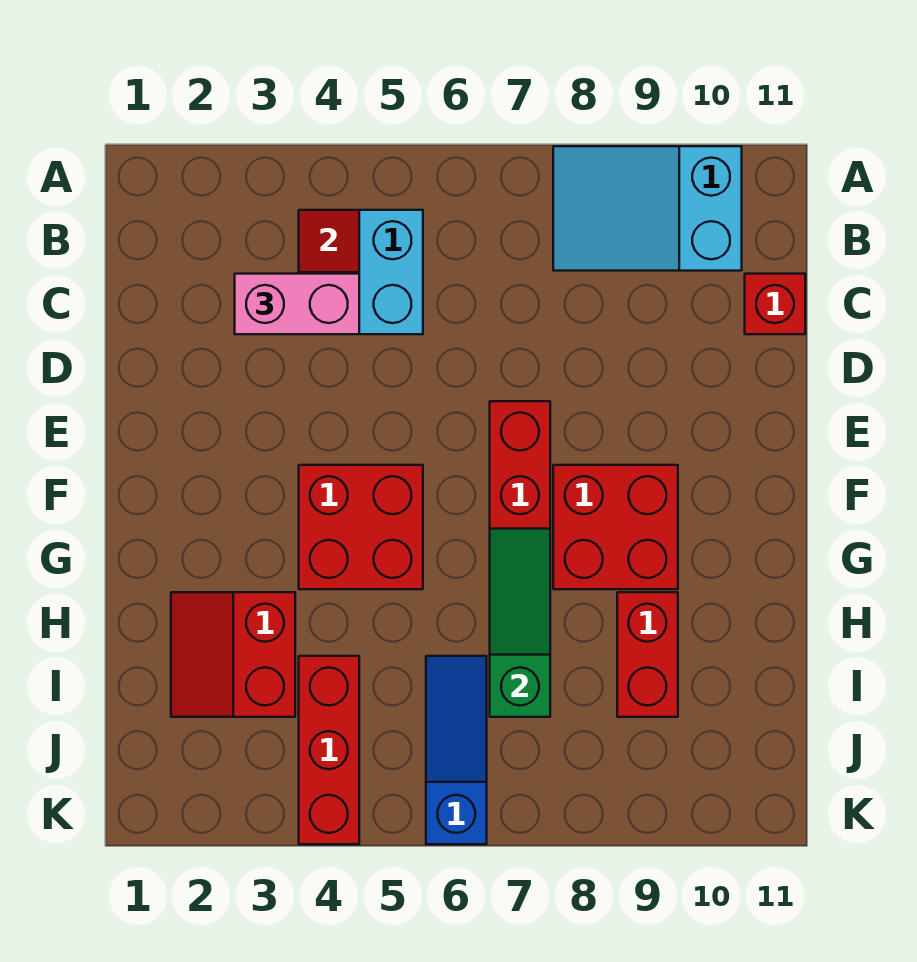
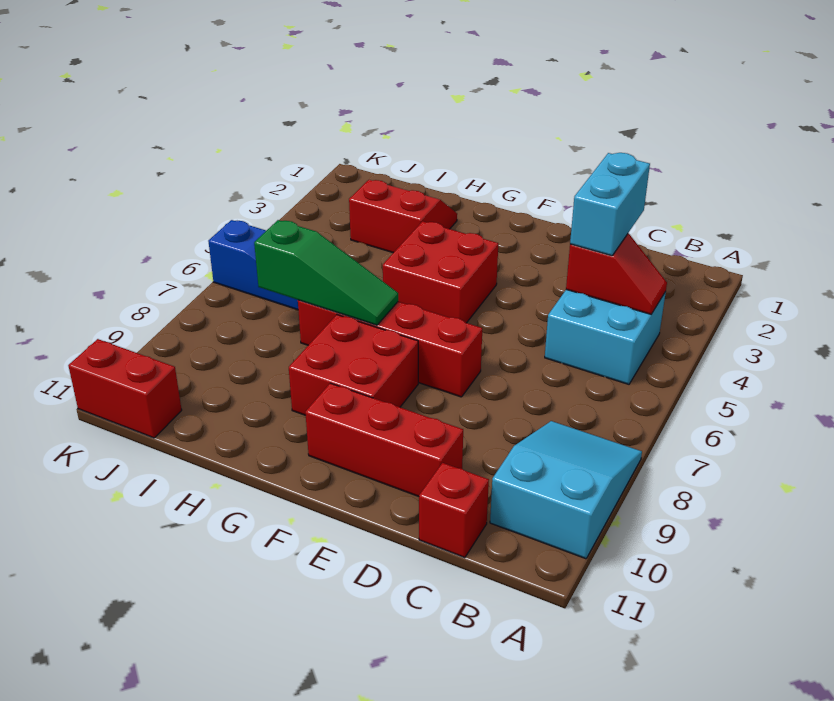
pink 1x2 brick [235,274,359,334] -> cyan 1x2 brick [570,153,650,256]
red 1x2 brick [617,592,678,717] -> red 1x2 brick moved to [68,339,182,438]
red 1x3 brick [299,656,359,844] -> red 1x3 brick moved to [305,383,463,496]

